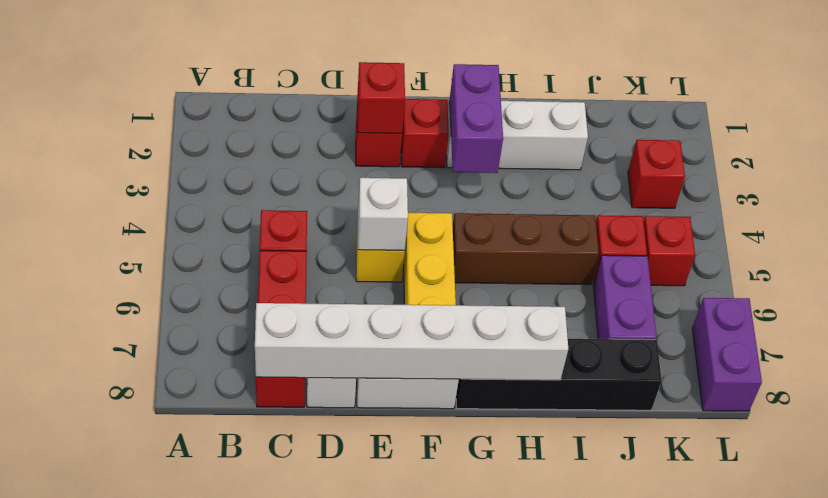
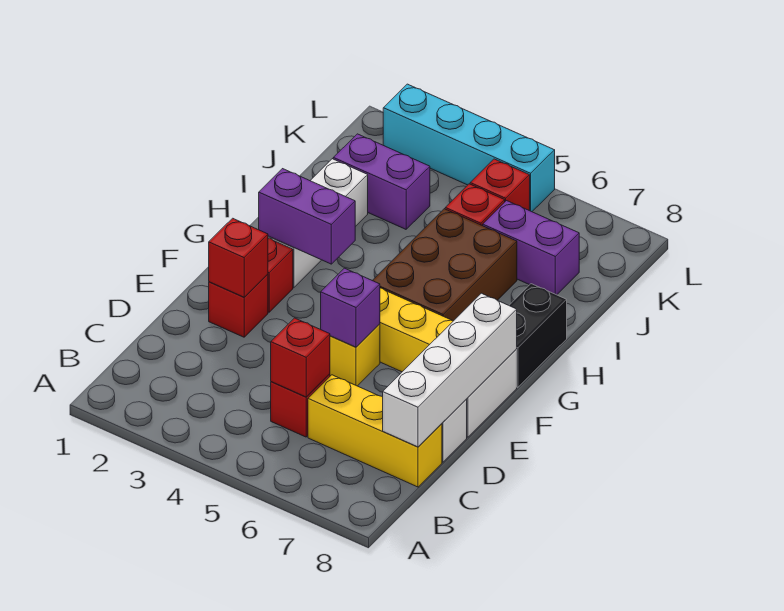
red 1x3 brick [256,251,307,407] -> yellow 1x3 brick [308,375,442,487]
white 1x6 brick [255,303,568,380] -> white 1x4 brick [383,293,517,447]
white 1x1 brick [358,178,408,250] -> purple 1x1 brick [321,268,380,347]
brown 1x3 brick [453,213,599,285] -> brown 2x3 brick [372,209,517,321]
black 1x4 brick [456,339,662,410] -> black 1x2 brick [509,284,567,387]
red 1x1 brick [628,140,685,208] -> red 1x1 brick moved to [271,318,330,397]
none -> cyan 1x4 brick [383,84,555,212]
purple 1x2 brick [692,298,762,411] -> purple 1x2 brick moved to [333,134,430,229]

